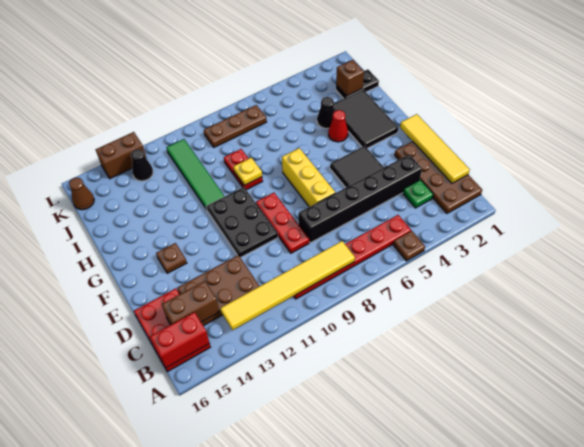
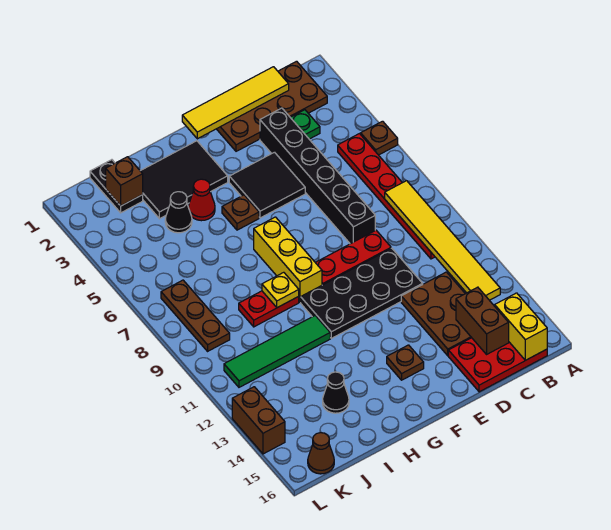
red 1x2 brick [150,312,209,368] -> yellow 1x2 brick [495,293,547,360]
yellow 1x3 brick [282,148,335,207] -> yellow 1x3 brick turned to [254,217,322,302]
black 2x3 plate [206,187,278,258] -> black 2x4 plate [301,248,423,338]
none -> brown 1x1 plate [222,195,259,230]
black 1x1 cone [131,149,153,181] -> black 1x1 cone moved to [323,372,349,413]

